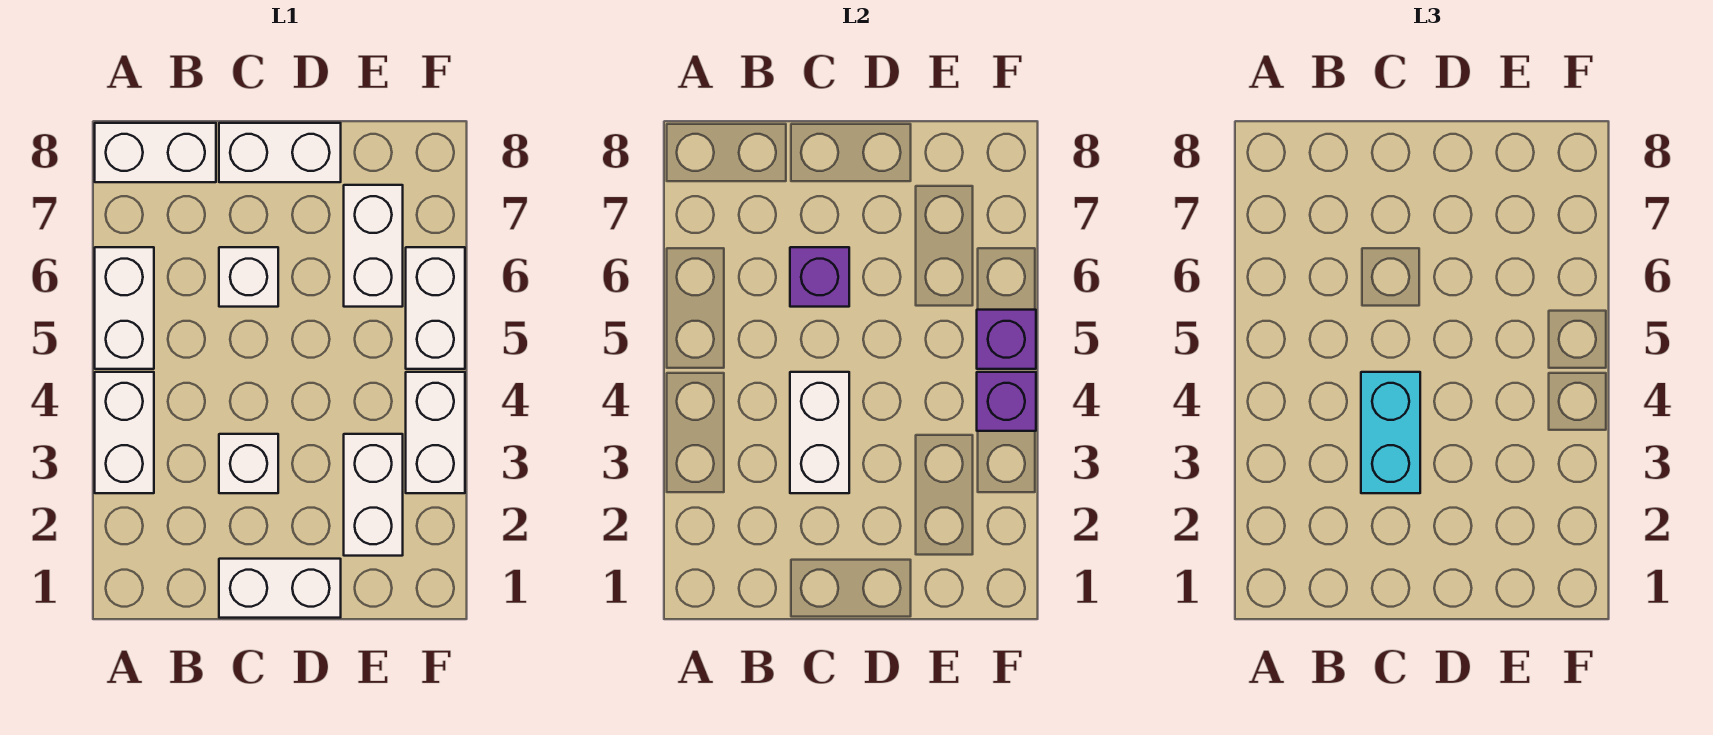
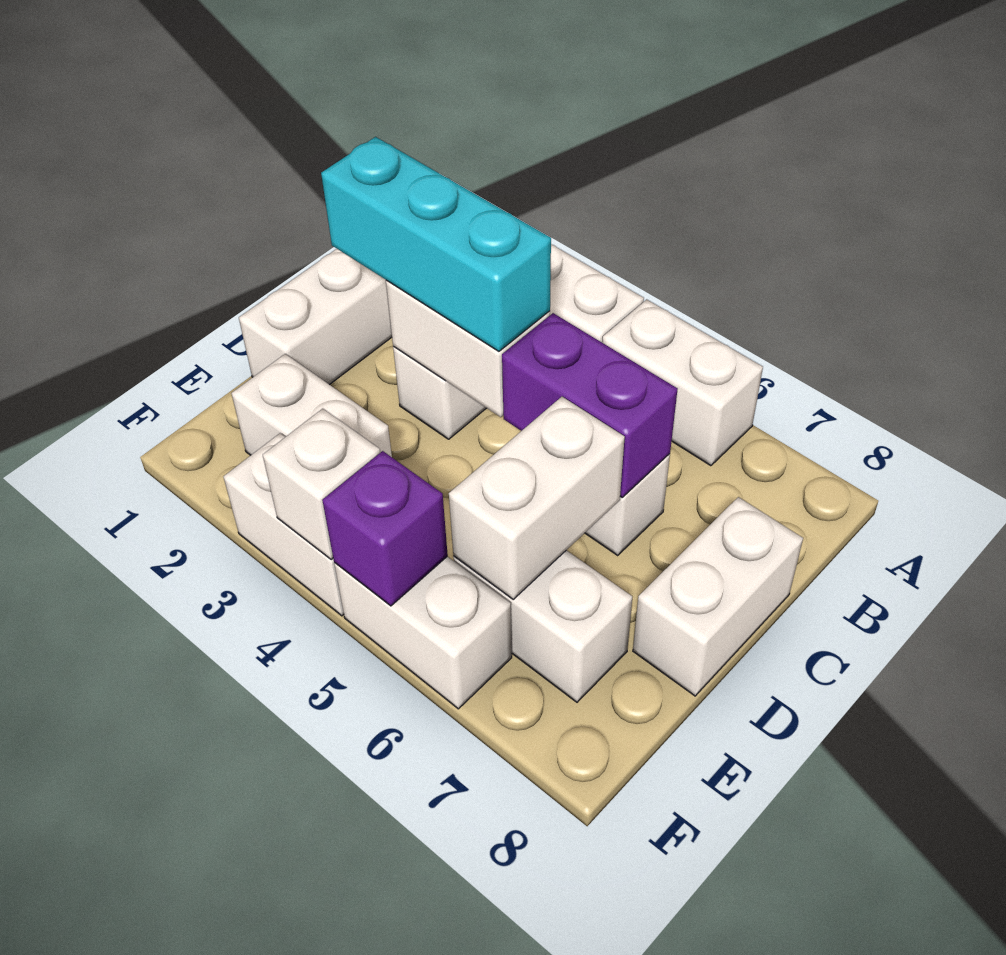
white 1x2 brick [95,123,216,182] -> white 1x2 brick moved to [449,397,625,599]
cyan 1x2 brick [1361,372,1420,493] -> cyan 1x3 brick [321,137,551,351]
purple 1x1 brick [790,247,849,307] -> purple 1x2 brick [502,313,678,497]
purple 1x1 brick [977,372,1036,431] -> white 1x1 brick [263,409,380,560]

